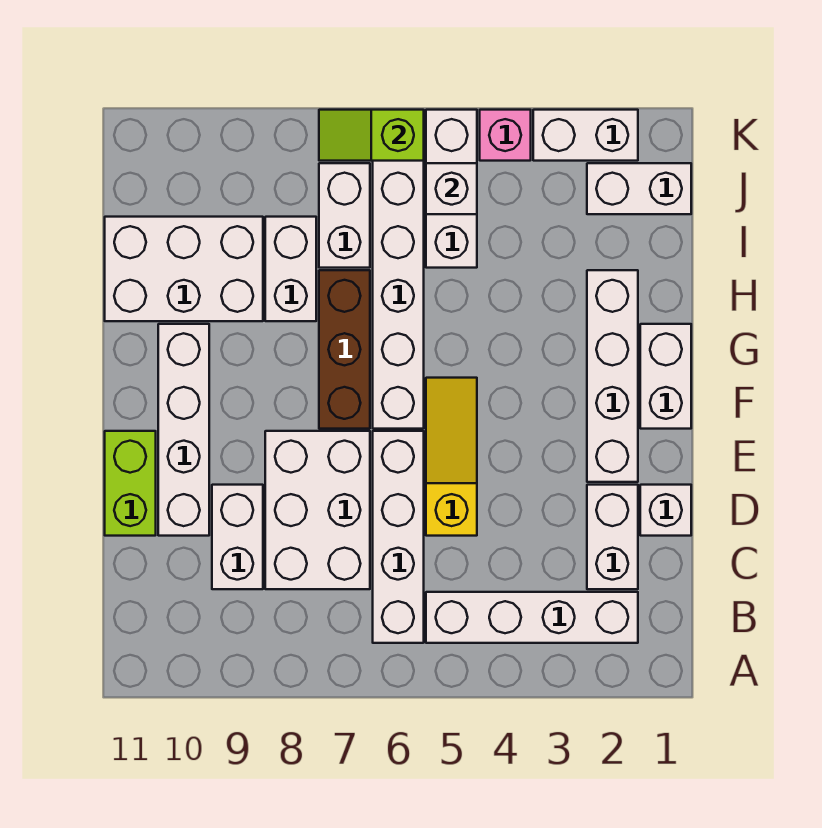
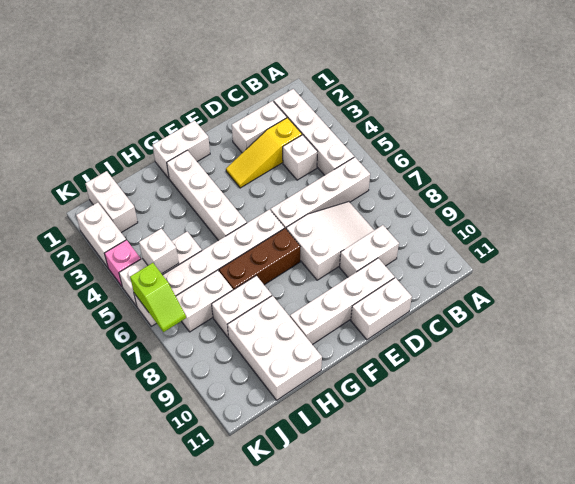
white 2x3 brick [265,431,370,589] -> white 2x3 slope [286,202,374,280]
white 1x1 brick [640,485,691,536] -> white 1x1 brick moved to [283,135,317,180]
yellow 1x3 slope [426,378,477,536] -> yellow 1x3 slope moved to [226,118,302,188]
lime 1x2 brick [105,431,156,536] -> white 1x2 brick [351,278,412,340]
white 1x4 brick [587,270,638,482] -> white 1x4 brick turned to [167,150,247,241]

